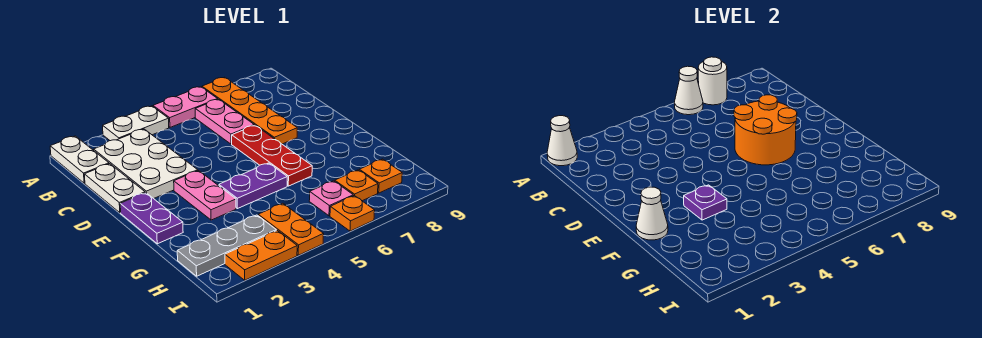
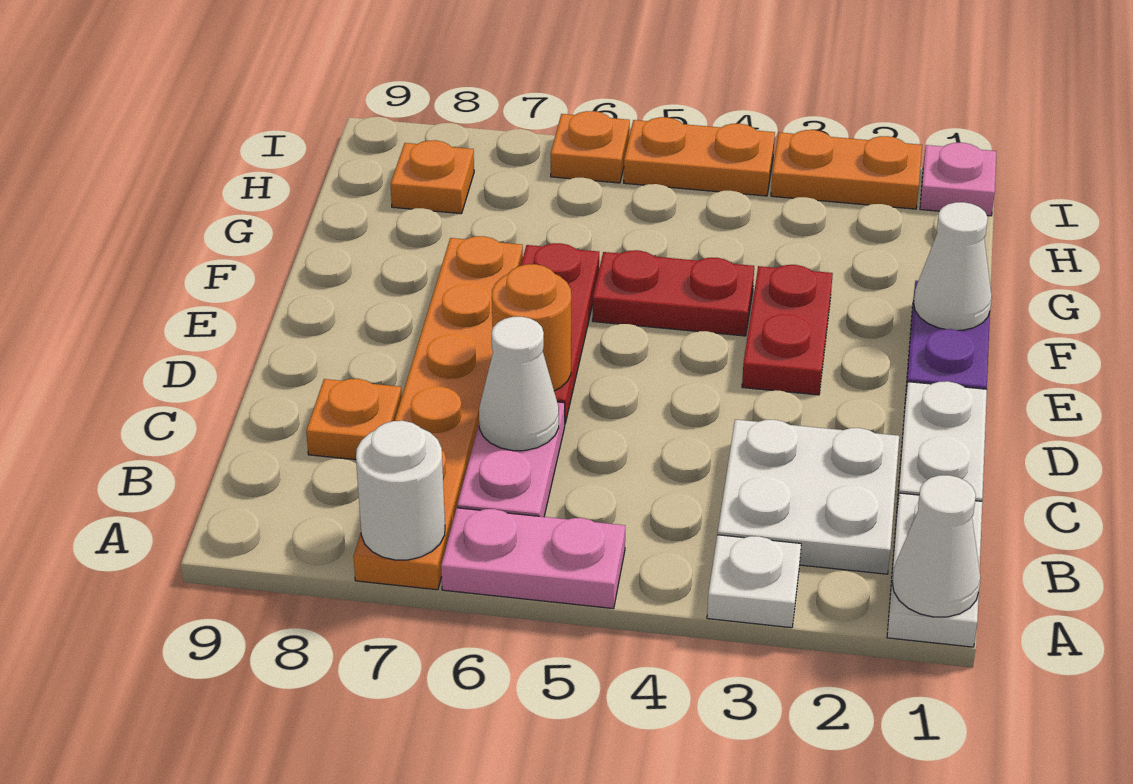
white 1x2 plate [103,106,169,141] -> white 1x1 plate [707,535,801,628]
white 1x1 cone [674,66,703,115] -> white 1x1 cone moved to [479,317,559,451]
orange 1x4 plate [202,77,297,144] -> orange 1x6 plate [353,236,523,590]
white 2x3 plate [94,129,198,199] -> white 2x2 plate [718,419,899,574]
orange 2x2 round brick [734,95,797,165] -> orange 1x1 round brick [492,264,571,391]
pink 1x2 plate [174,171,236,220] -> red 1x2 plate [742,265,833,395]
purple 1x1 plate [684,185,727,220] -> none
purple 1x2 plate [219,163,287,209] -> red 1x2 plate [592,250,754,336]
grey 1x3 plate [177,215,276,276] -> none
orange 1x2 plate [258,203,324,255] -> orange 1x2 plate turned to [624,117,775,196]
pink 1x1 plate [309,181,353,216] -> pink 1x1 plate moved to [920,143,996,216]
orange 1x1 plate [335,170,378,201] -> orange 1x1 plate moved to [306,379,402,460]

